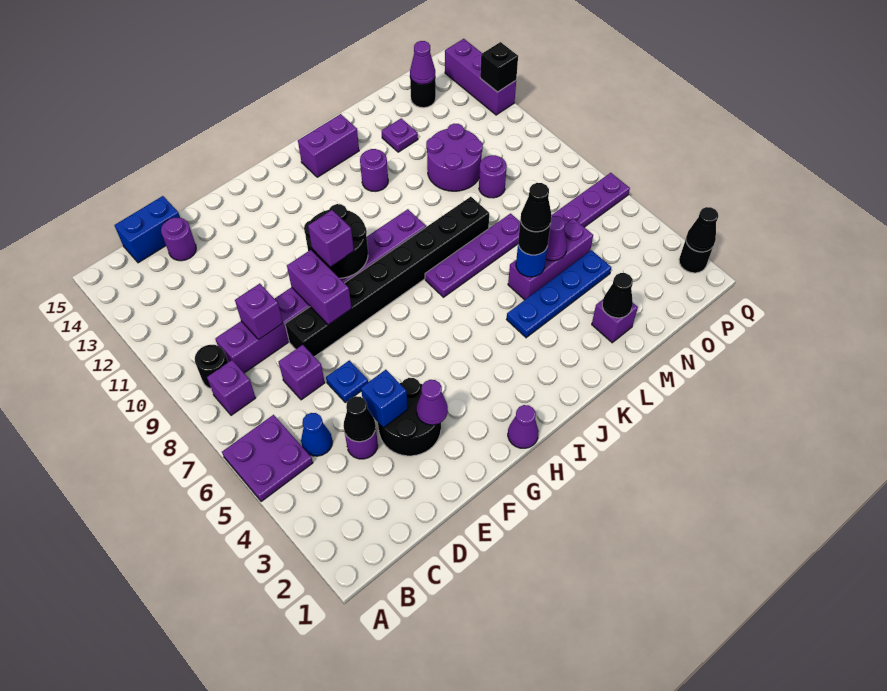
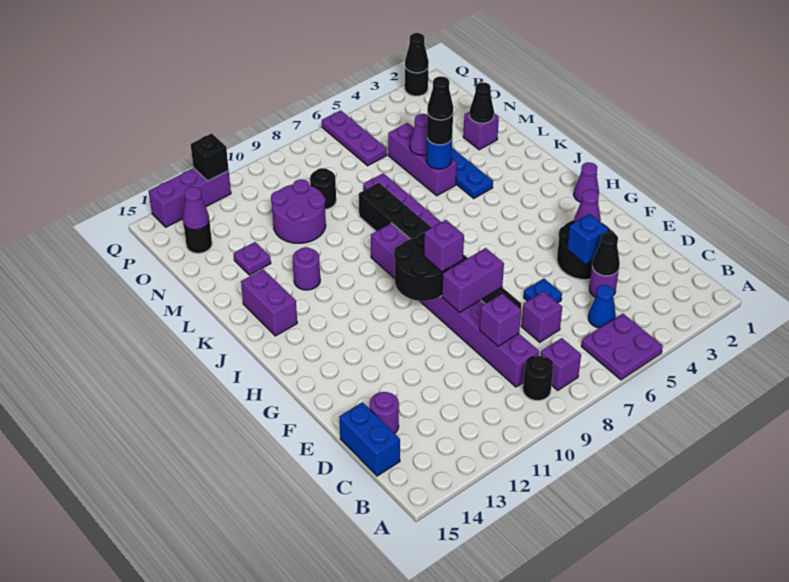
purple 1x1 round brick [479,155,507,198] -> black 1x1 round brick [310,168,336,209]

